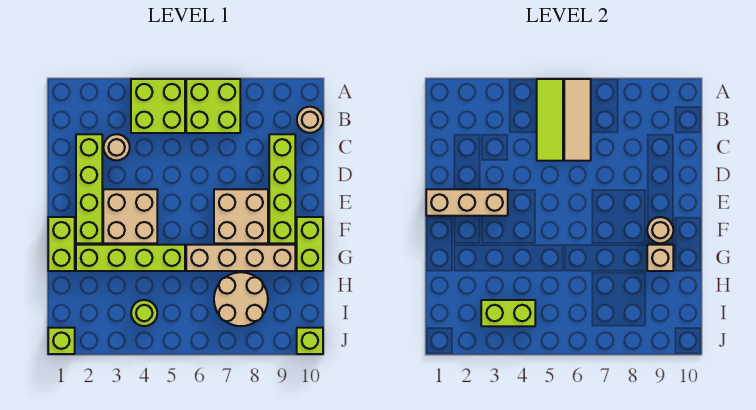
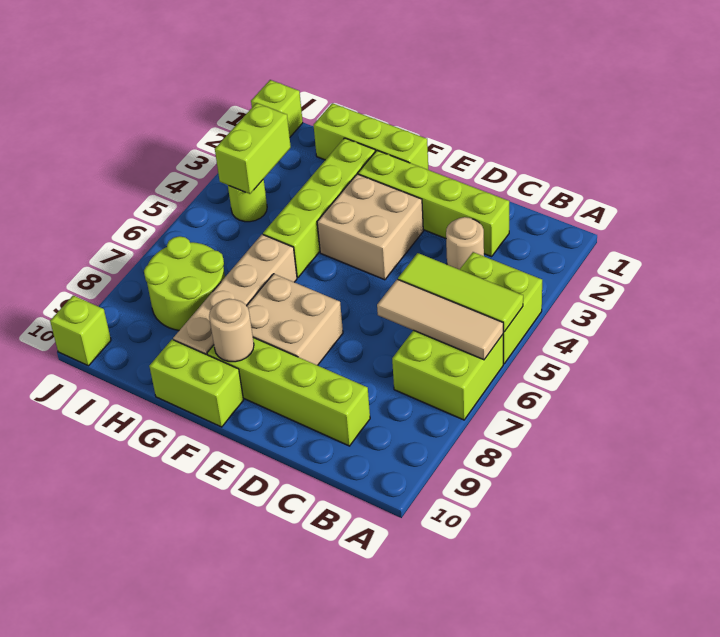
tan 1x1 round brick [297,107,323,133] -> none
tan 1x3 brick [426,189,508,216] -> none
lime 1x2 brick [48,217,75,271] -> lime 1x3 brick [314,103,428,170]
tan 1x1 brick [647,245,673,271] -> none
tan 2x2 round brick [214,272,268,326] -> lime 2x2 round brick [144,236,225,330]

